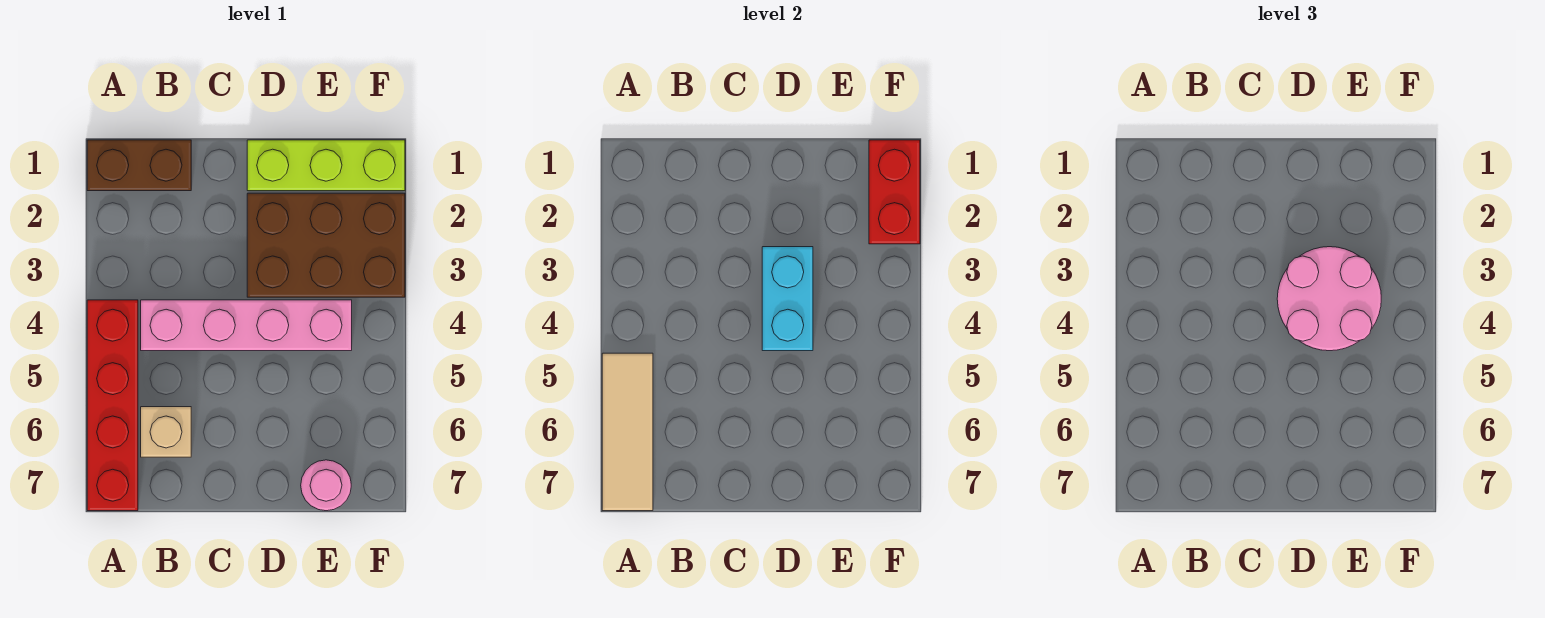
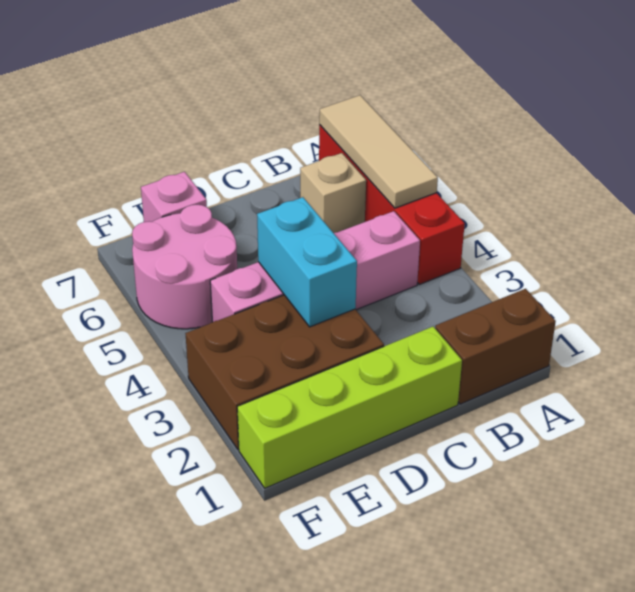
lime 1x3 brick [247,140,405,191] -> lime 1x4 brick [237,327,462,488]
pink 2x2 round brick [1277,247,1381,351] -> pink 2x2 round brick moved to [132,205,237,329]
pink 1x1 round brick [301,460,351,511] -> pink 1x1 brick [141,172,207,222]
red 1x2 brick [869,140,920,244] -> none

